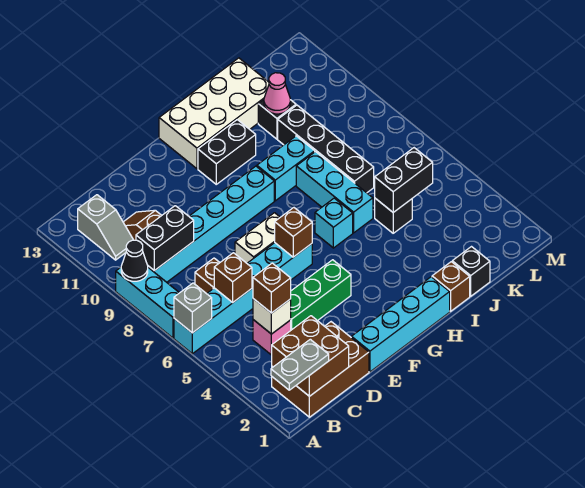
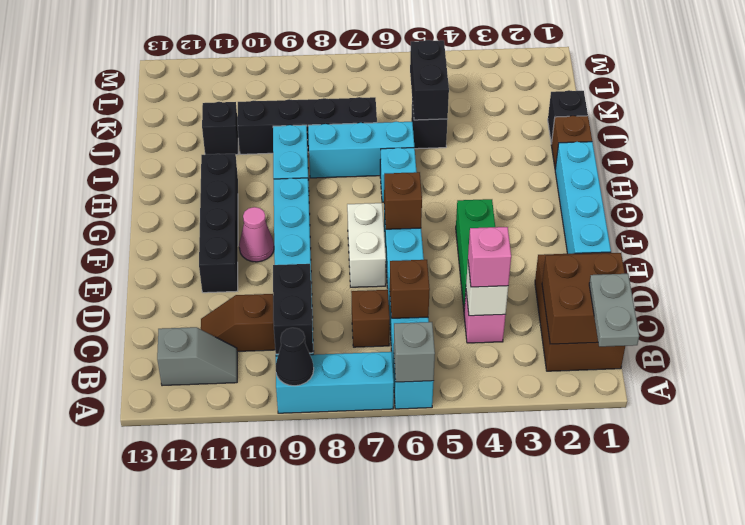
brown 1x1 brick [253,263,291,313] -> pink 1x1 brick [468,227,511,287]
black 1x2 brick [198,120,256,184] -> black 1x4 brick [199,154,238,293]
white 2x4 brick [159,58,269,169] -> none
pink 1x1 cone [264,73,290,114] -> pink 1x1 cone moved to [239,207,274,262]

